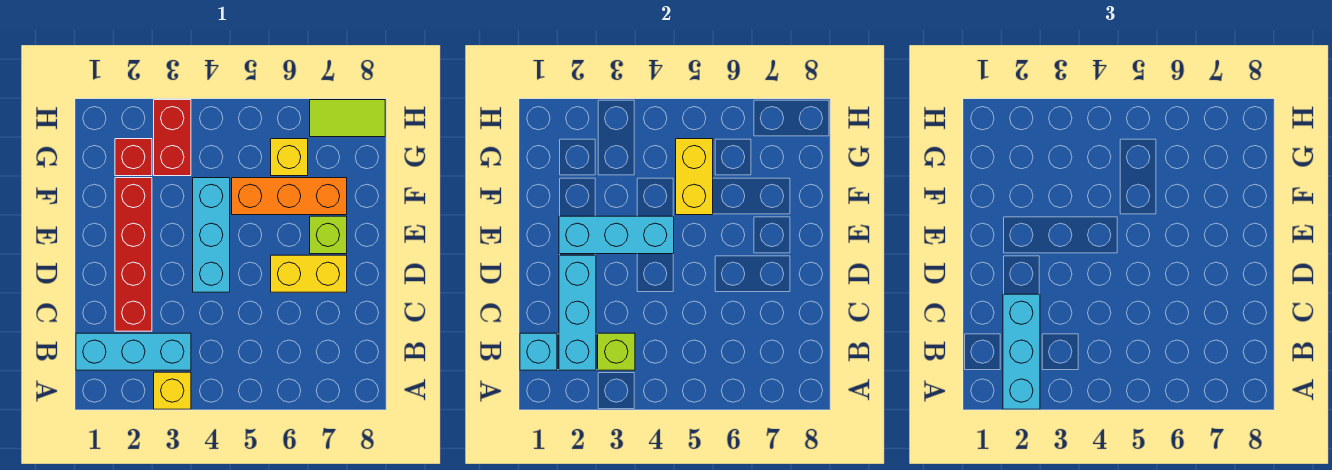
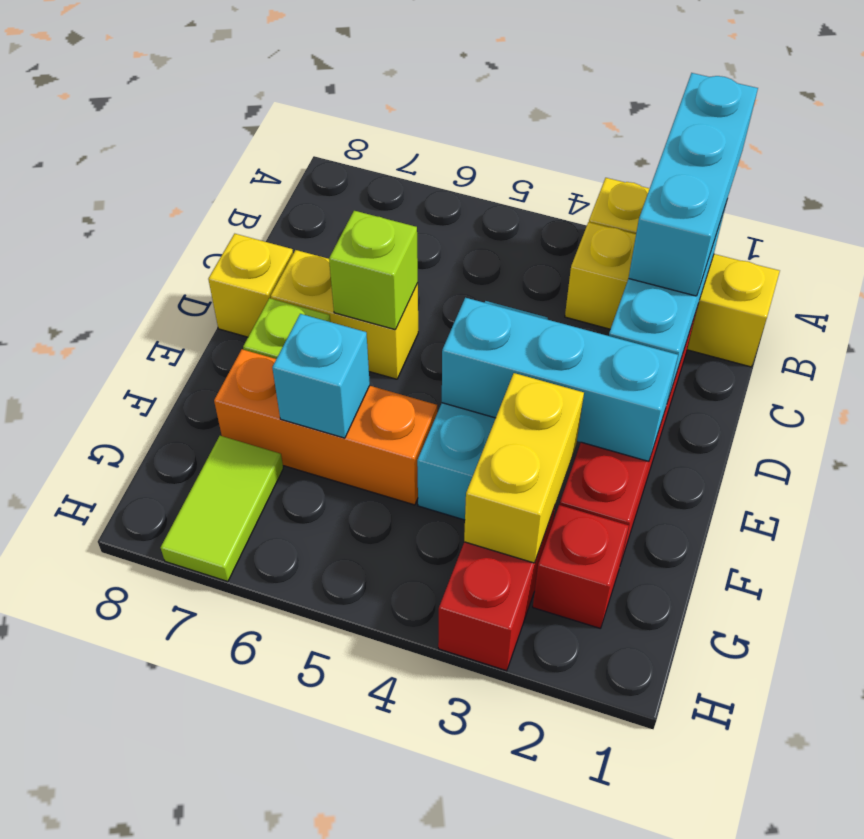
cyan 1x3 brick [76,333,191,370] -> yellow 1x3 brick [565,222,780,367]
cyan 1x1 brick [520,333,557,370] -> cyan 1x1 brick moved to [272,314,370,438]
lime 1x1 brick [598,333,635,370] -> lime 1x1 brick moved to [329,211,418,330]
yellow 1x2 brick [676,139,713,215] -> yellow 1x2 brick moved to [464,373,584,563]
yellow 1x1 brick [271,139,308,176] -> yellow 1x1 brick moved to [208,234,293,337]
lime 1x2 tile [310,100,385,137] -> lime 1x2 tile turned to [161,436,283,582]

